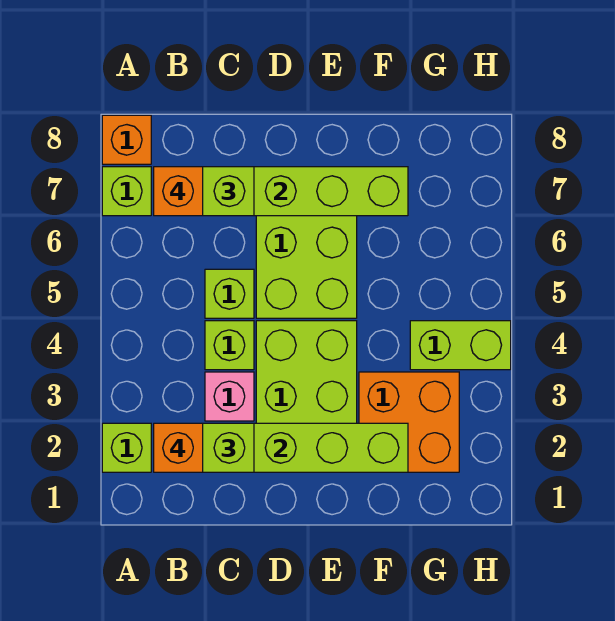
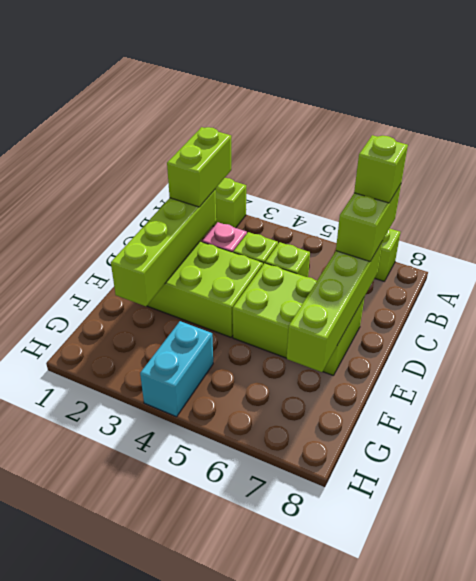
orange 1x1 brick [102,115,151,164] -> none
orange 1x1 brick [154,423,203,472] -> none
orange 1x1 brick [154,167,203,216] -> lime 1x1 brick [354,135,408,203]
orange 2x2 brick [359,372,459,472] -> none
lime 1x2 brick [410,321,511,370] -> cyan 1x2 brick [140,321,213,417]

